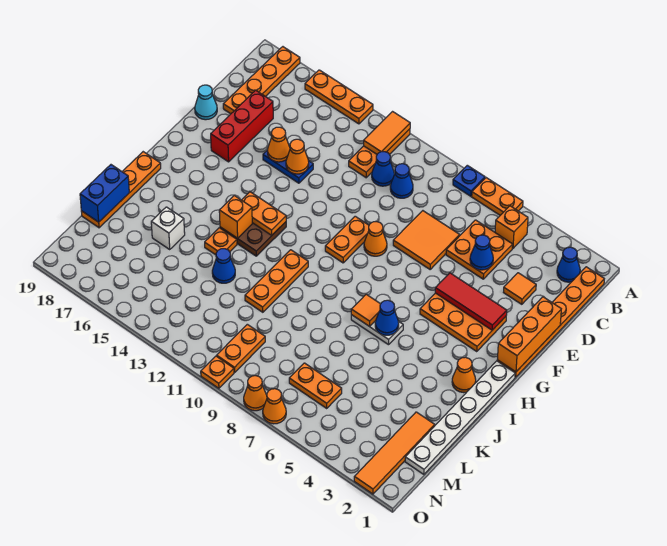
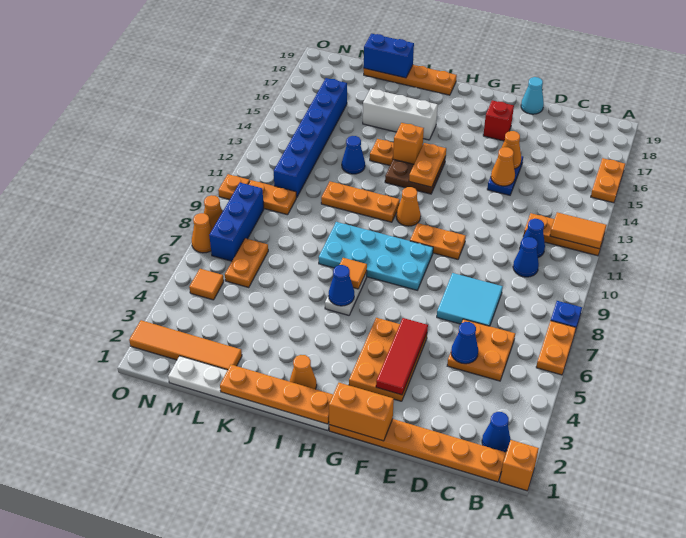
orange 1x3 plate [305,70,373,124] -> orange 1x2 plate [591,158,625,203]
orange 1x4 plate [223,47,300,114] -> orange 1x4 plate moved to [220,365,333,424]
orange 1x1 brick [495,206,528,248] -> orange 1x1 brick moved to [500,440,539,491]
orange 1x1 tile [503,273,536,304] -> orange 1x1 tile moved to [189,269,224,300]
orange 2x2 tile [393,211,460,269] -> cyan 2x2 tile [437,273,503,326]
red 1x3 brick [211,90,273,162] -> red 1x1 brick [483,100,514,141]
orange 1x3 brick [497,297,561,372] -> orange 1x2 brick [329,383,394,441]
orange 1x1 cone [364,222,387,256] -> orange 1x1 cone moved to [396,187,421,226]
none -> cyan 2x4 plate [319,222,433,290]
white 1x1 brick [151,207,185,249] -> white 1x3 brick [363,89,438,140]
none -> blue 1x6 brick [274,78,347,198]
none -> blue 1x3 brick [209,183,264,261]

